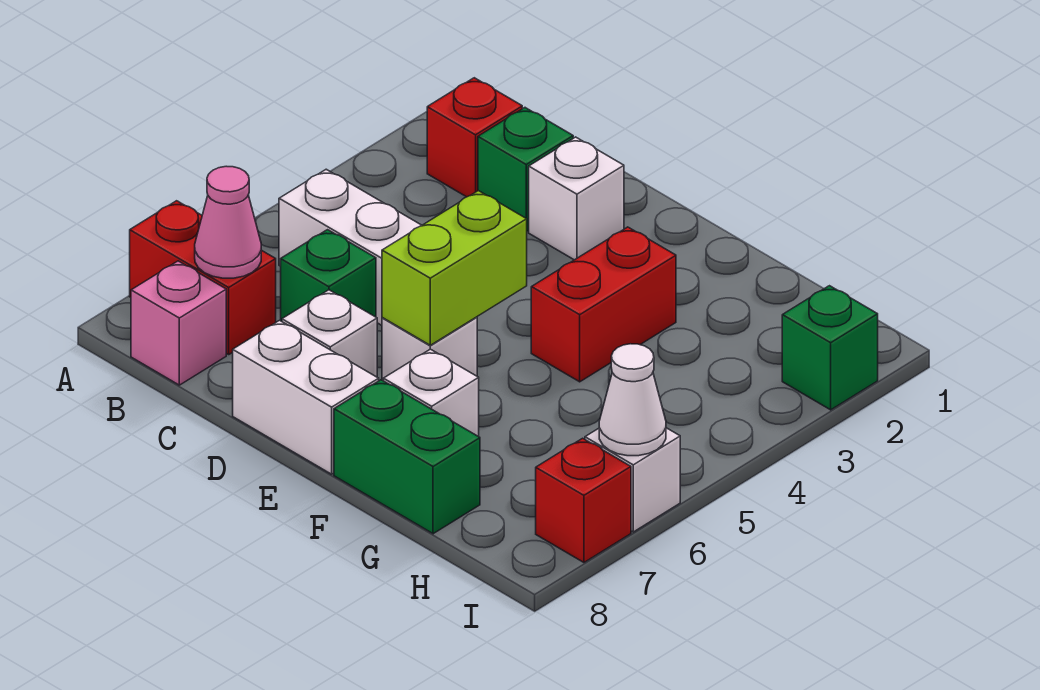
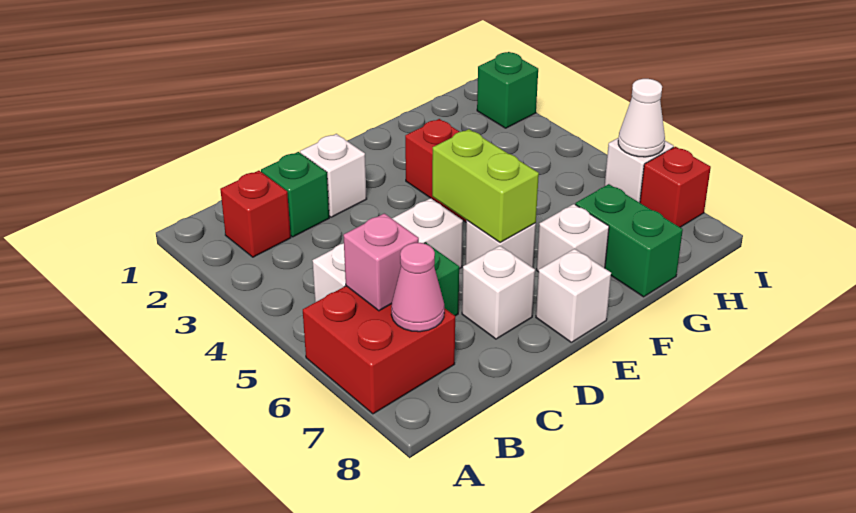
red 1x2 brick [130,201,276,354] -> red 2x2 brick [303,286,455,414]
pink 1x1 brick [131,261,226,385] -> pink 1x1 brick moved to [343,213,419,311]
white 1x2 brick [233,320,379,474] -> white 1x1 brick [536,249,611,342]
green 1x2 brick [334,380,480,534] -> green 1x2 brick turned to [575,184,683,297]

